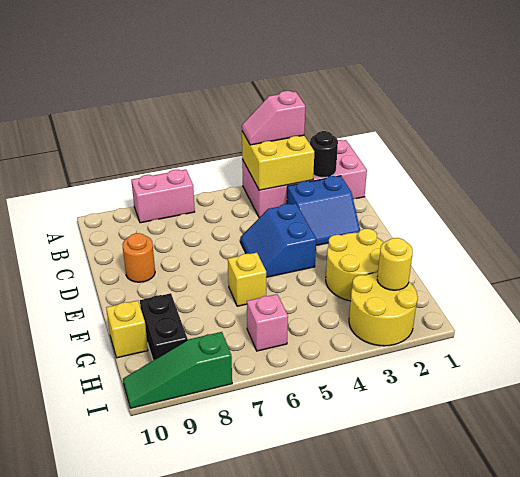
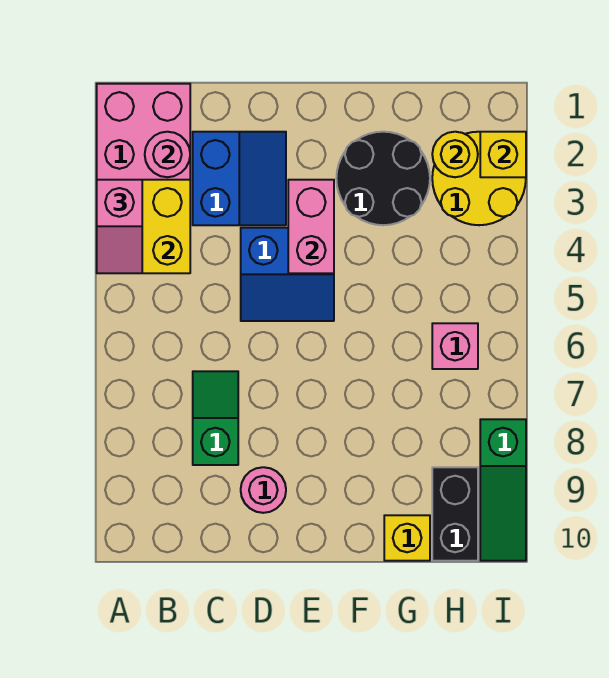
pink 1x2 brick [131,170,195,223] -> pink 1x2 brick moved to [288,180,334,273]
black 1x1 round brick [310,131,338,177] -> pink 1x1 round brick [145,132,190,177]
none -> green 1x2 slope [193,371,238,465]
orange 1x1 round brick [123,233,155,282] -> pink 1x1 round brick [241,467,286,513]
yellow 2x2 round brick [326,229,384,301] -> black 2x2 round brick [336,132,430,225]
yellow 1x1 brick [228,252,266,306] -> yellow 1x1 brick moved to [480,132,526,177]
black 1x2 brick [140,293,188,360] -> black 1x2 brick turned to [432,467,478,561]

